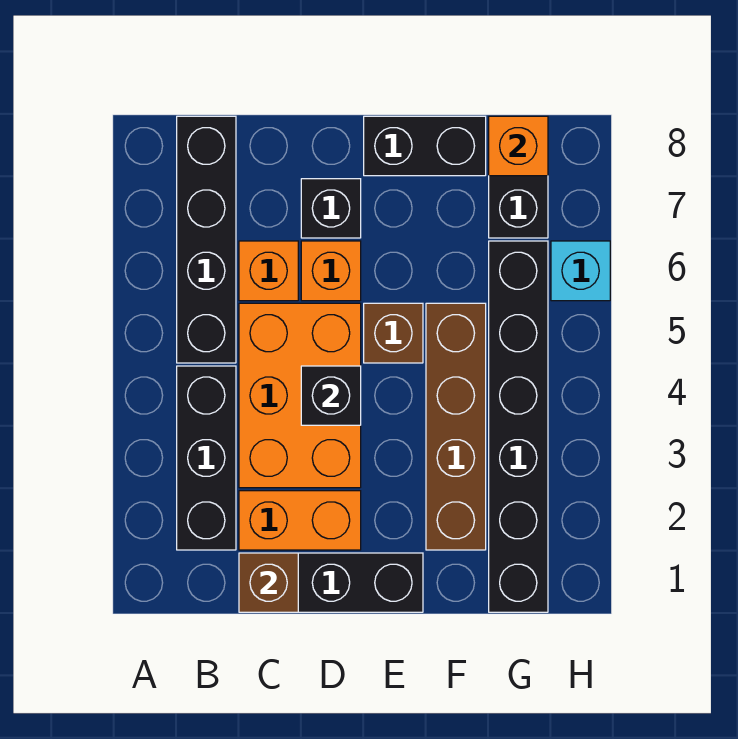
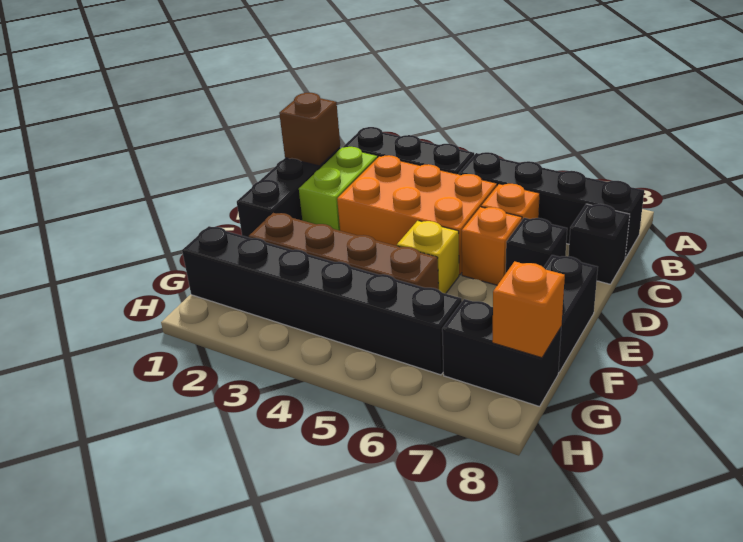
orange 1x2 brick [239,491,361,550] -> lime 1x2 brick [299,147,378,231]
black 1x1 brick [301,366,361,425] -> black 1x1 brick moved to [568,204,630,284]
brown 1x1 brick [364,303,423,363] -> yellow 1x1 brick [397,221,459,294]
cyan 1x1 brick [551,241,610,301] -> none

